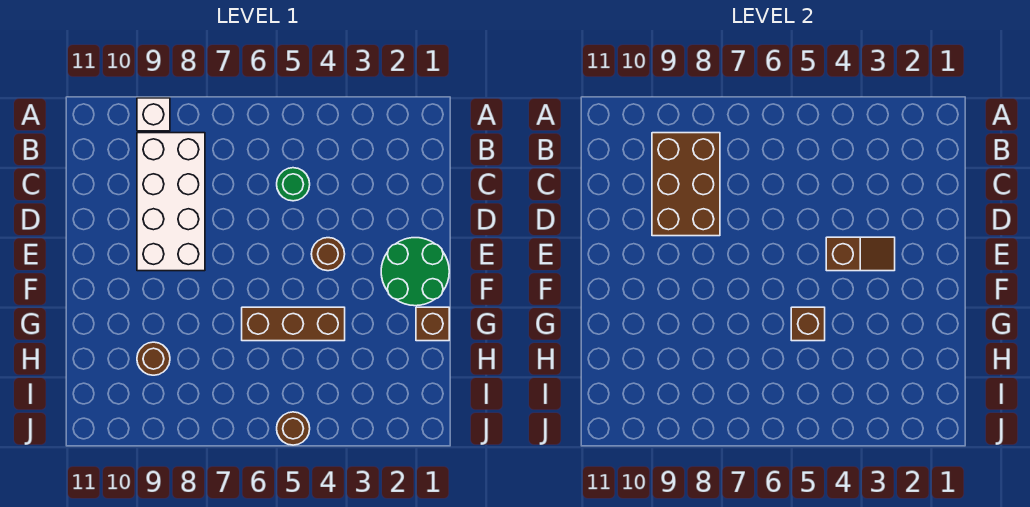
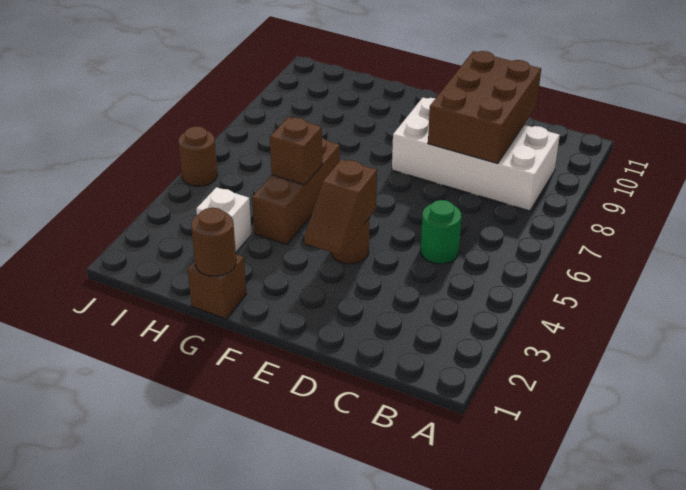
white 1x1 brick [137,98,170,131] -> white 1x1 brick moved to [196,187,252,252]
brown 2x3 brick [652,133,720,236] -> brown 2x3 brick turned to [428,51,541,163]
green 2x2 round brick [381,238,449,306] -> none
brown 1x1 round brick [137,342,170,375] -> brown 1x1 round brick moved to [191,208,236,276]

